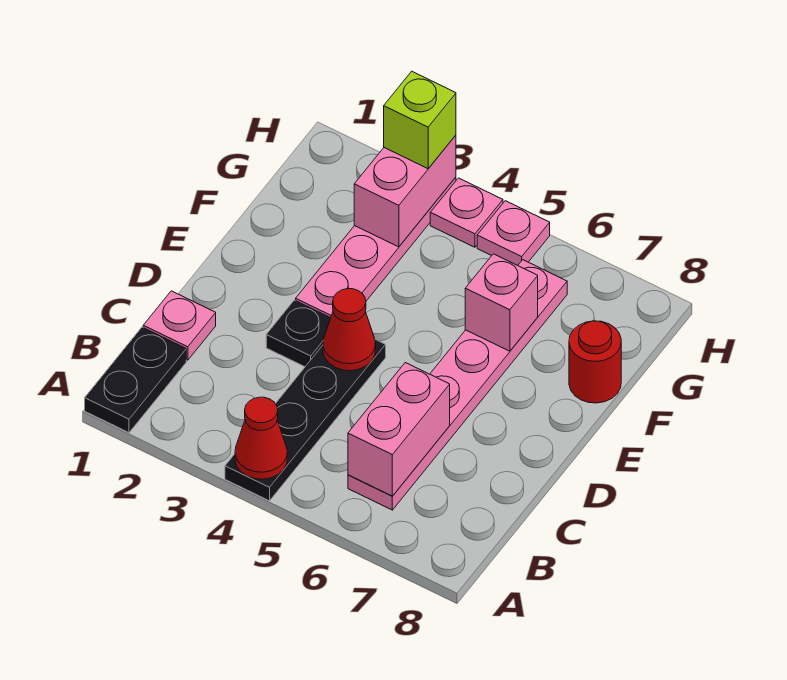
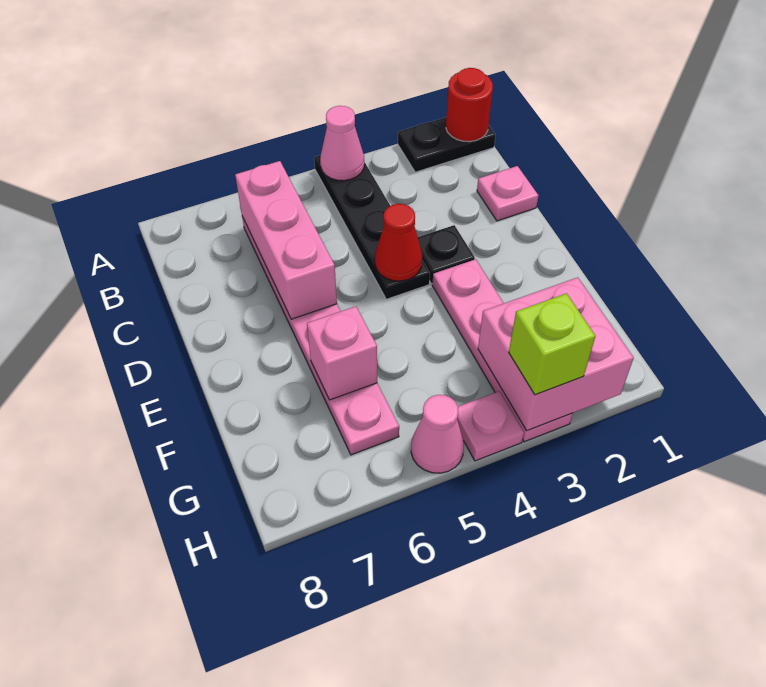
black 1x2 plate [85,327,186,433] -> black 1x2 plate turned to [398,117,496,172]
red 1x1 cone [235,397,287,479] -> pink 1x1 cone [320,106,364,181]
pink 1x2 brick [348,363,450,496] -> pink 1x3 brick [235,161,337,319]
red 1x1 round brick [569,321,621,403] -> red 1x1 round brick moved to [446,68,493,142]
pink 1x2 brick [354,135,456,247] -> pink 2x2 brick [478,277,634,431]
pink 1x1 plate [477,201,550,266] -> pink 1x1 cone [411,395,464,473]

